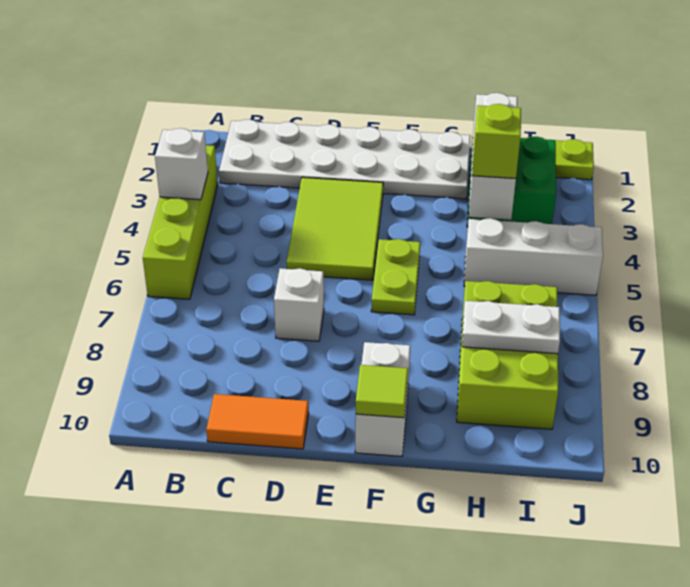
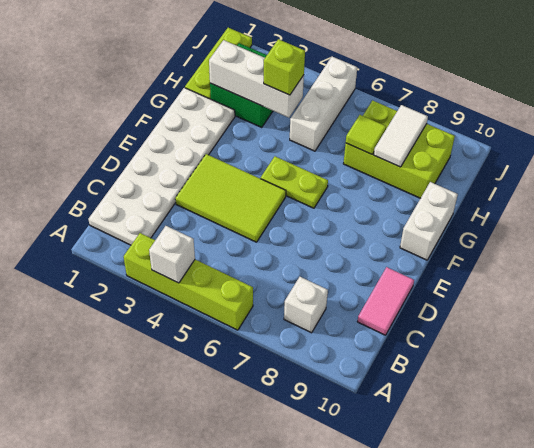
orange 1x2 tile [206,394,309,449] -> pink 1x2 tile [357,267,414,335]
white 1x1 brick [274,268,324,341] -> white 1x1 brick moved to [284,277,328,333]
white 1x2 brick [355,342,410,456] -> white 1x2 brick turned to [400,182,458,260]
lime 1x1 tile [356,365,408,418] -> lime 1x1 tile moved to [346,115,386,154]
white 1x2 plate [462,301,560,354] -> white 1x2 tile [374,105,428,167]

